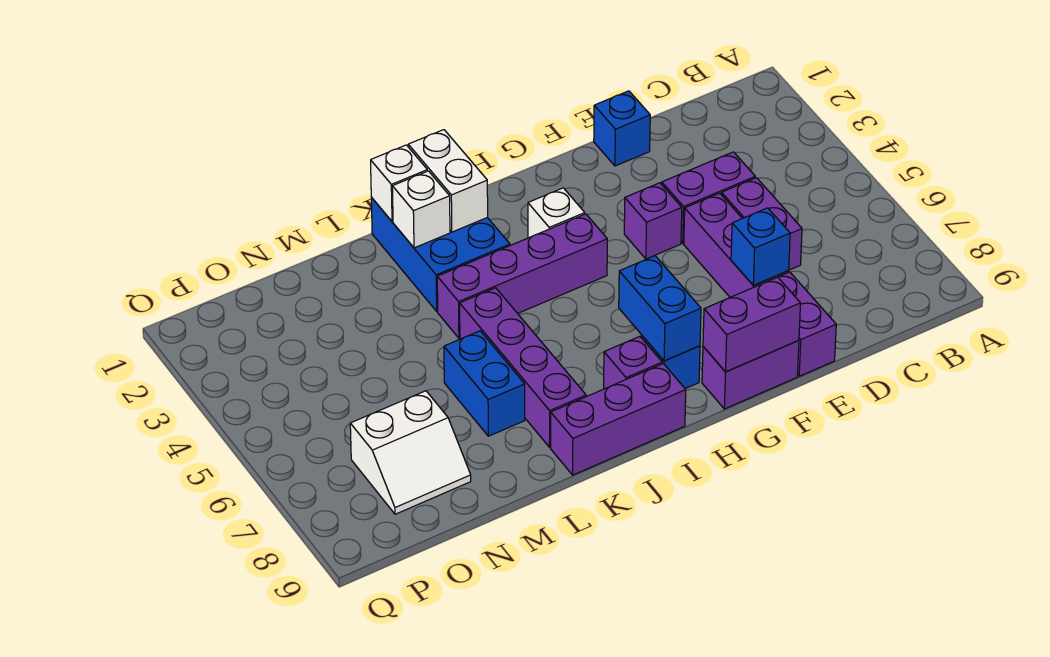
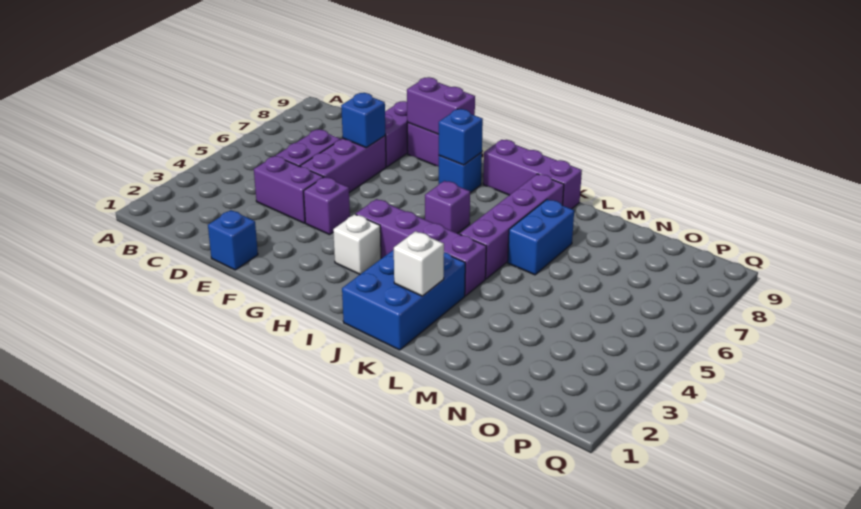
blue 1x2 brick [619,256,701,361] -> blue 1x1 brick [438,109,483,165]
purple 1x1 brick [604,336,662,389] -> purple 1x1 brick moved to [425,181,470,234]
white 1x2 brick [408,130,488,232] -> none
white 1x1 brick [371,145,427,222] -> none
white 2x2 slope [350,391,471,514] -> none

